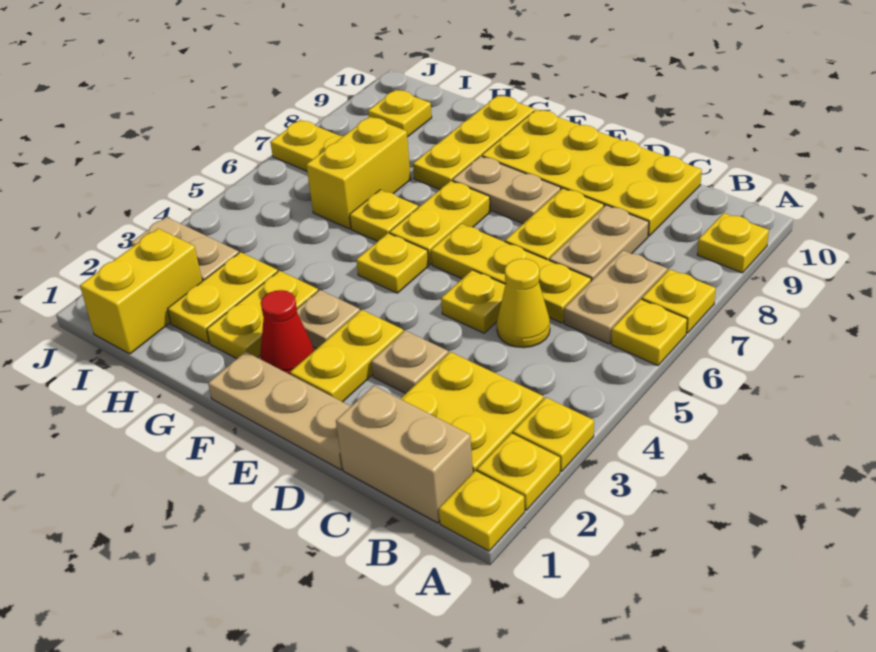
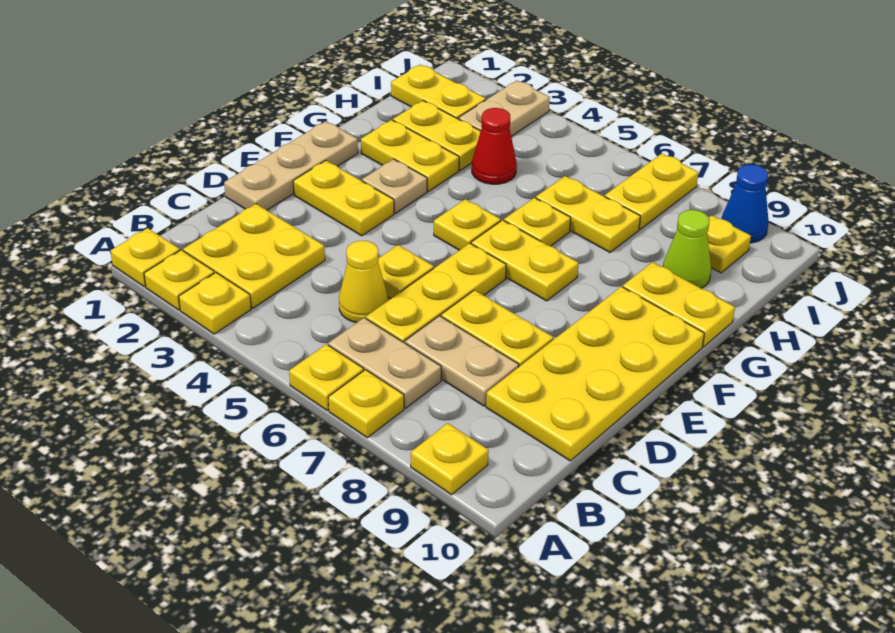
tan 1x2 brick [336,386,473,523] -> none
tan 1x1 plate [371,330,448,393] -> none
tan 1x2 plate [452,156,561,224] -> none
red 1x1 cone [260,290,314,374] -> red 1x1 cone moved to [472,108,517,184]
yellow 1x3 plate [413,96,535,189] -> yellow 1x2 plate [623,262,735,347]
yellow 1x2 brick [306,117,411,229] -> yellow 1x2 plate [536,176,640,252]
none -> lime 1x1 cone [663,210,711,288]
yellow 1x2 brick [80,229,202,354] -> yellow 1x2 plate [391,64,486,119]
none -> blue 1x1 cone [722,164,769,243]

